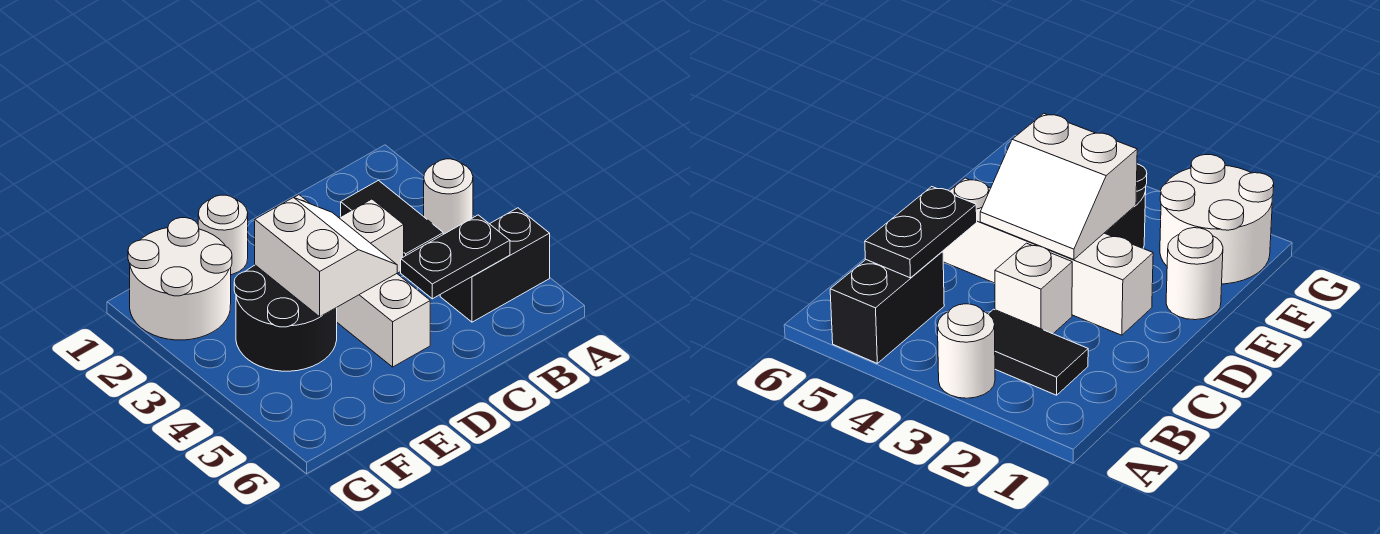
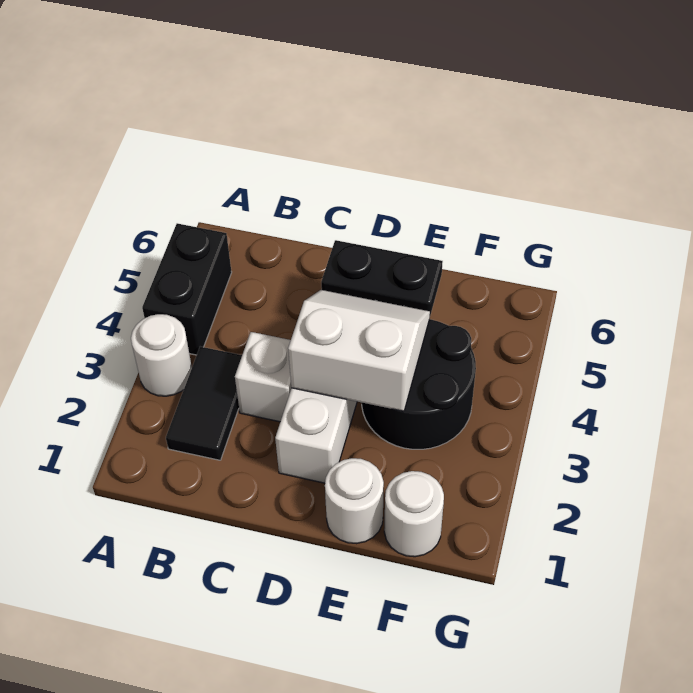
black 1x2 brick [440,208,550,322] -> black 1x2 brick turned to [142,223,232,355]
black 1x2 plate [401,215,510,299] -> black 1x2 plate moved to [321,240,443,315]
white 2x2 slope [255,198,397,317] -> white 2x2 slope turned to [288,290,430,411]
white 2x2 round brick [128,218,232,340] -> white 1x1 round brick [384,471,444,557]

